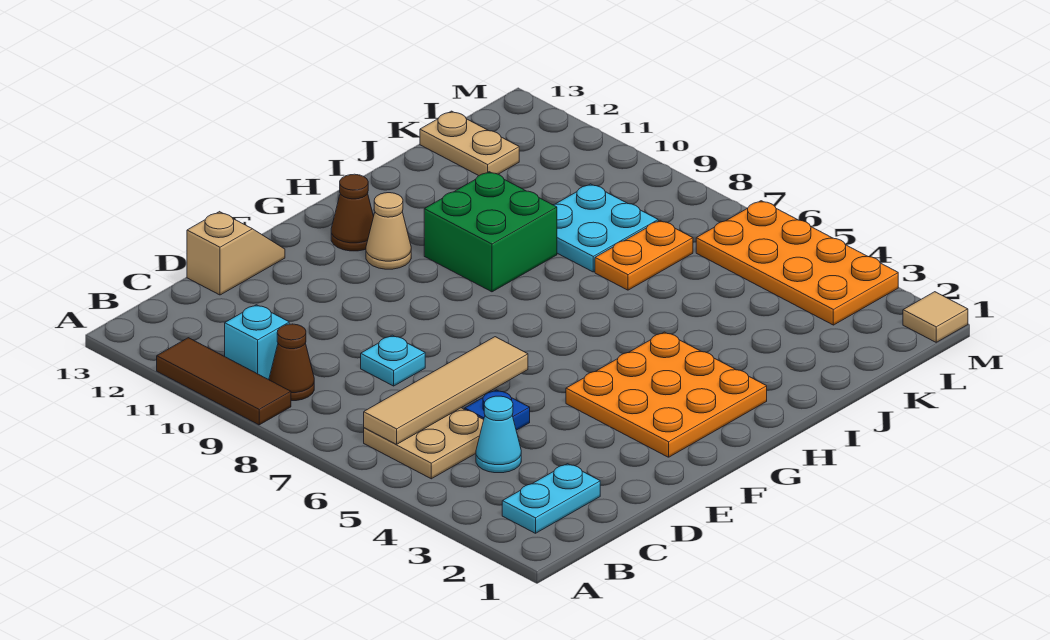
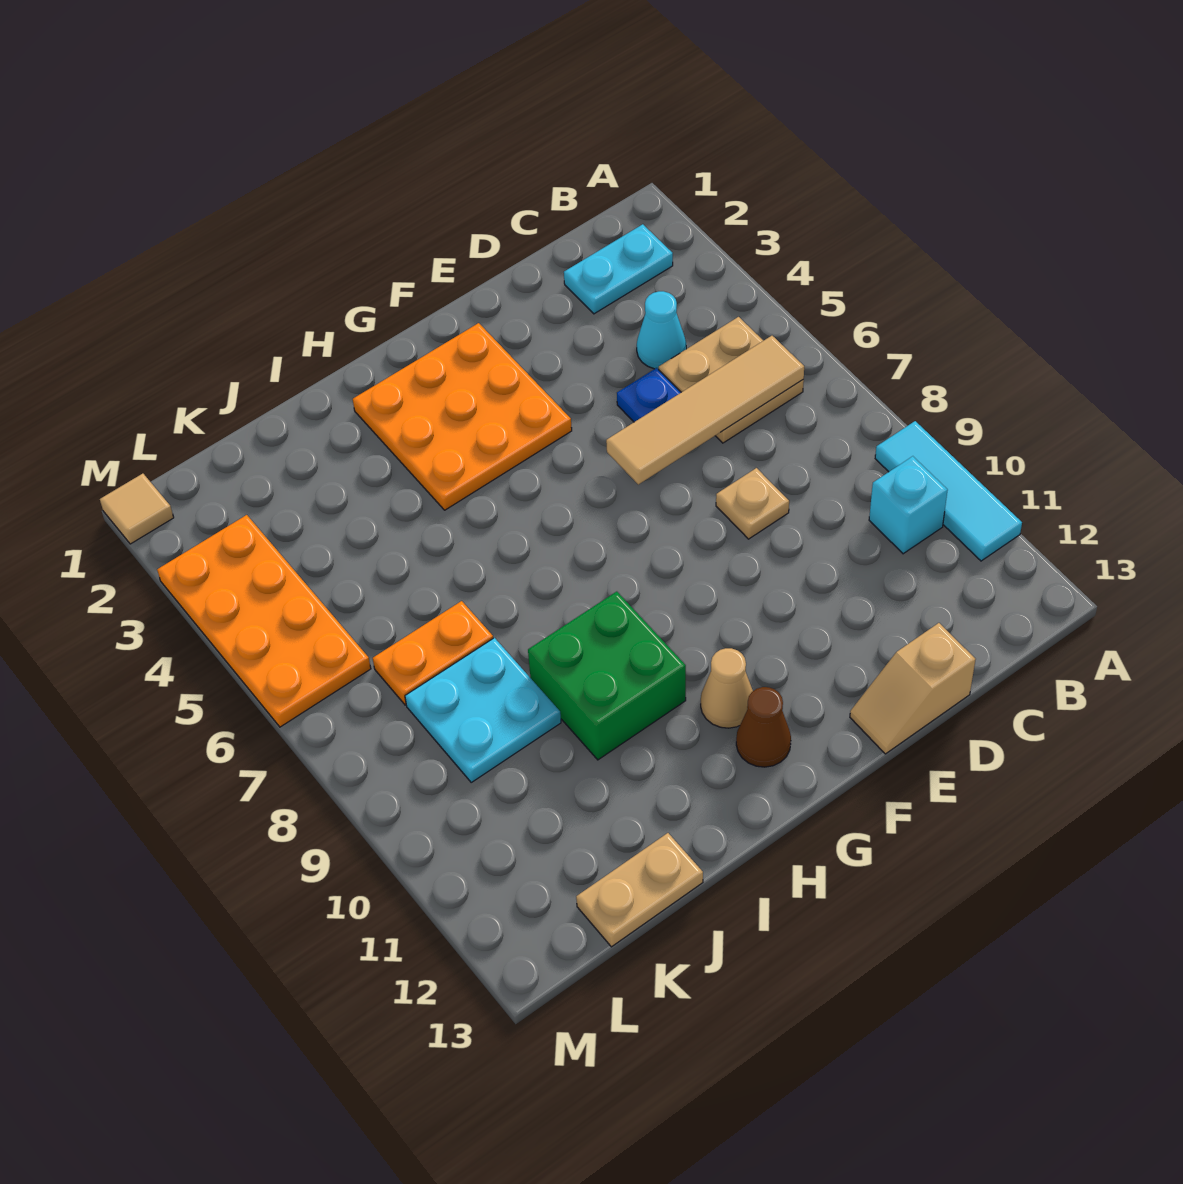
brown 1x3 tile [157,338,291,425] -> cyan 1x3 tile [875,421,1022,561]
brown 1x1 cone [269,324,314,401] -> none
cyan 1x1 plate [361,335,425,386] -> tan 1x1 plate [716,468,789,539]
tan 1x2 plate [420,111,519,176] -> tan 1x2 plate turned to [576,833,703,947]

